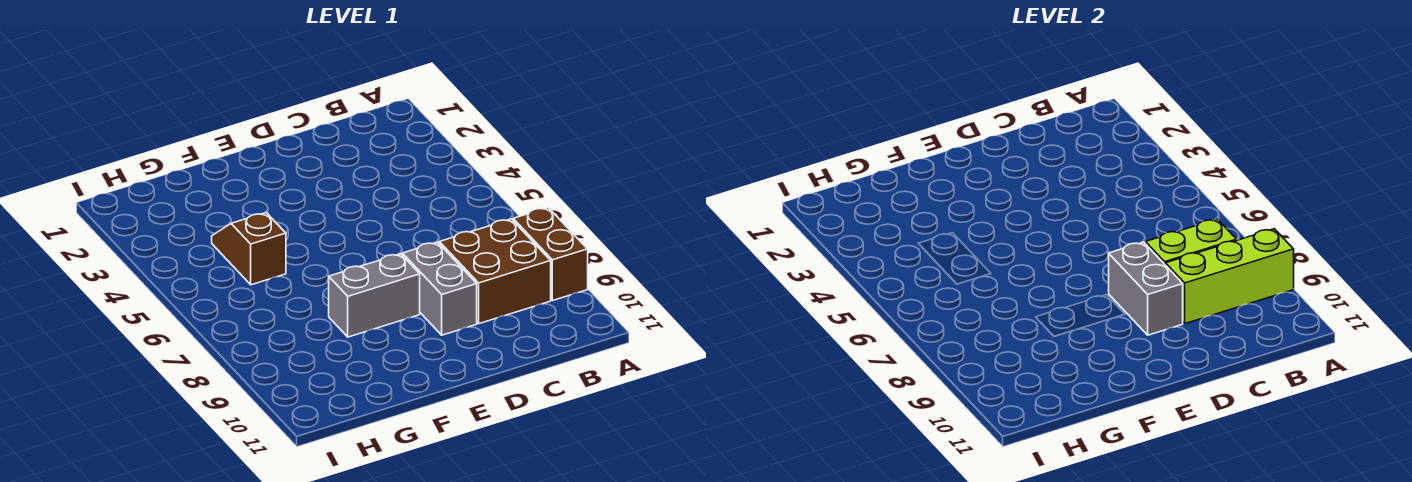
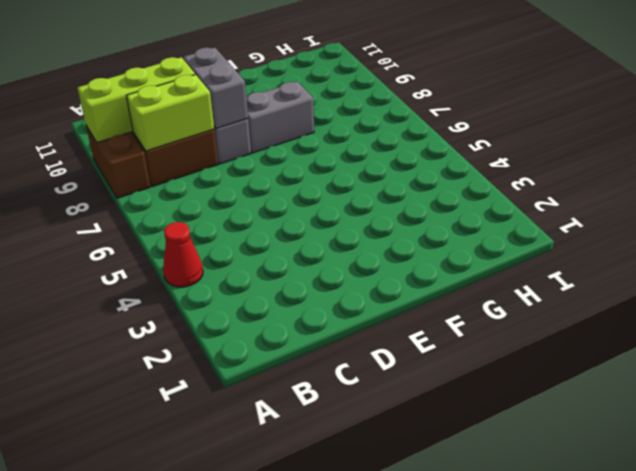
none -> red 1x1 cone [163,222,203,287]
brown 1x2 slope [212,213,286,285] -> none

